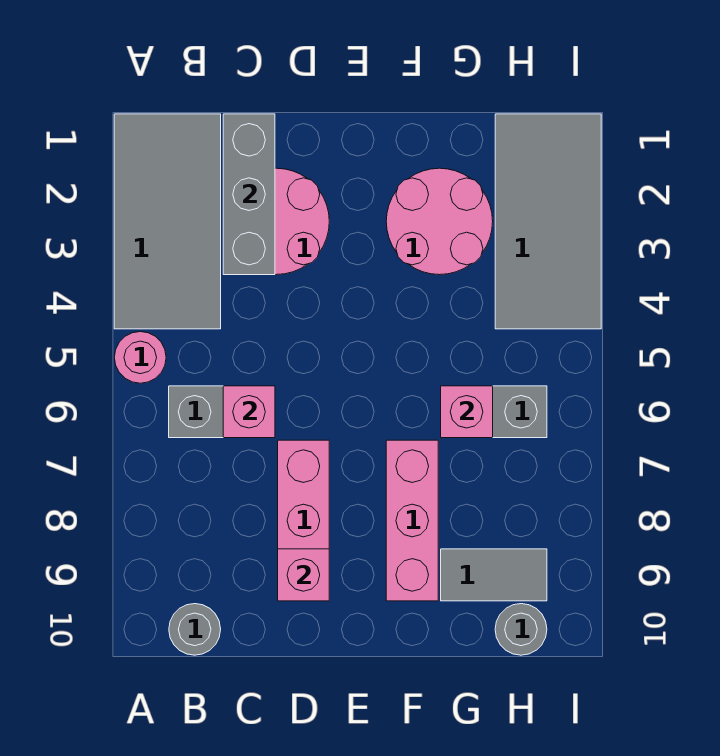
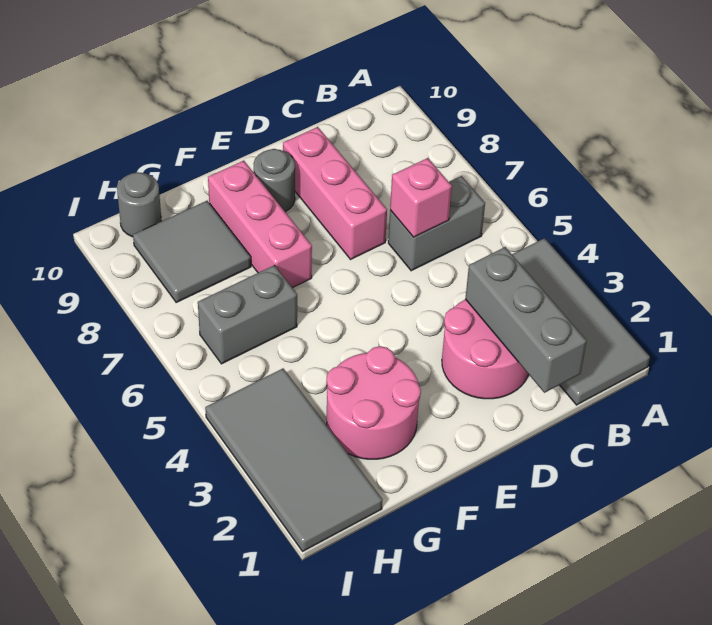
pink 1x1 round brick [114,332,166,383] -> none
grey 1x1 round brick [169,604,221,655] -> grey 1x1 round brick moved to [253,149,295,212]
pink 1x1 brick [278,549,329,601] -> none
pink 1x1 brick [441,386,493,438] -> none
grey 1x2 tile [441,549,547,601] -> grey 2x2 tile [133,201,251,302]

